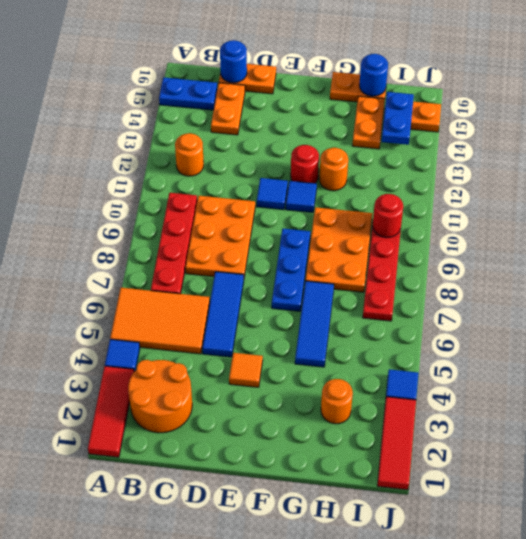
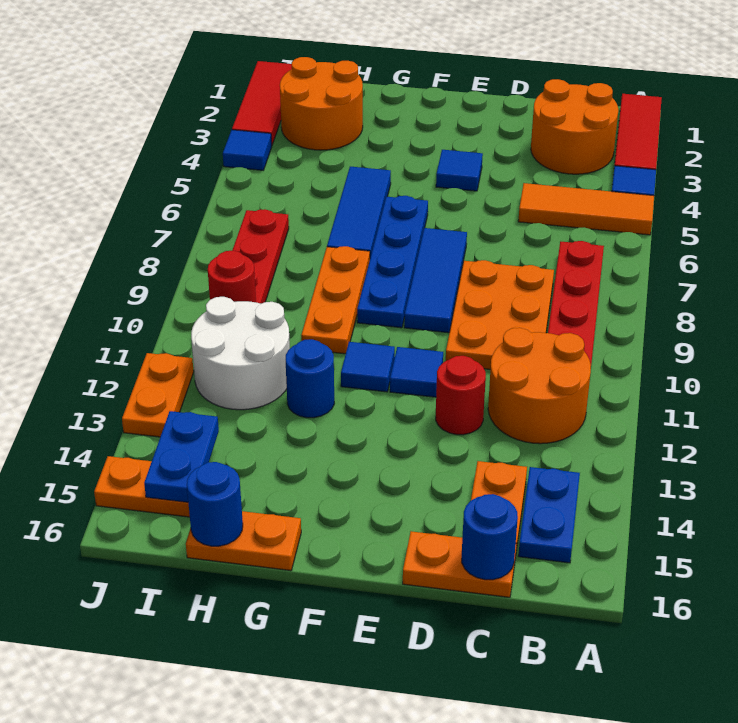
orange 2x3 tile [110,288,210,354] -> orange 1x3 tile [518,183,654,235]
blue 1x2 plate [159,77,217,110] -> blue 1x2 plate turned to [518,467,580,563]
orange 1x1 round brick [175,133,204,176] -> orange 2x2 round brick [488,328,591,444]
blue 1x3 tile [202,272,244,357] -> blue 1x3 tile moved to [404,228,467,333]
orange 1x1 tile [229,353,263,387] -> blue 1x1 tile [436,150,483,191]
blue 1x3 plate [272,229,310,311] -> blue 1x4 plate [357,196,428,328]
red 1x1 round brick [291,145,319,183] -> red 1x1 round brick moved to [436,356,486,435]
orange 2x3 plate [306,207,372,292] -> orange 1x3 plate [301,246,370,354]
orange 1x1 round brick [319,148,348,191] -> blue 1x1 round brick [286,339,334,418]
orange 1x1 round brick [321,379,353,424] -> orange 2x2 round brick [280,57,363,150]
none -> white 2x2 round brick [191,297,290,410]
orange 1x2 plate [352,96,385,149] -> orange 1x2 plate moved to [122,353,194,437]

